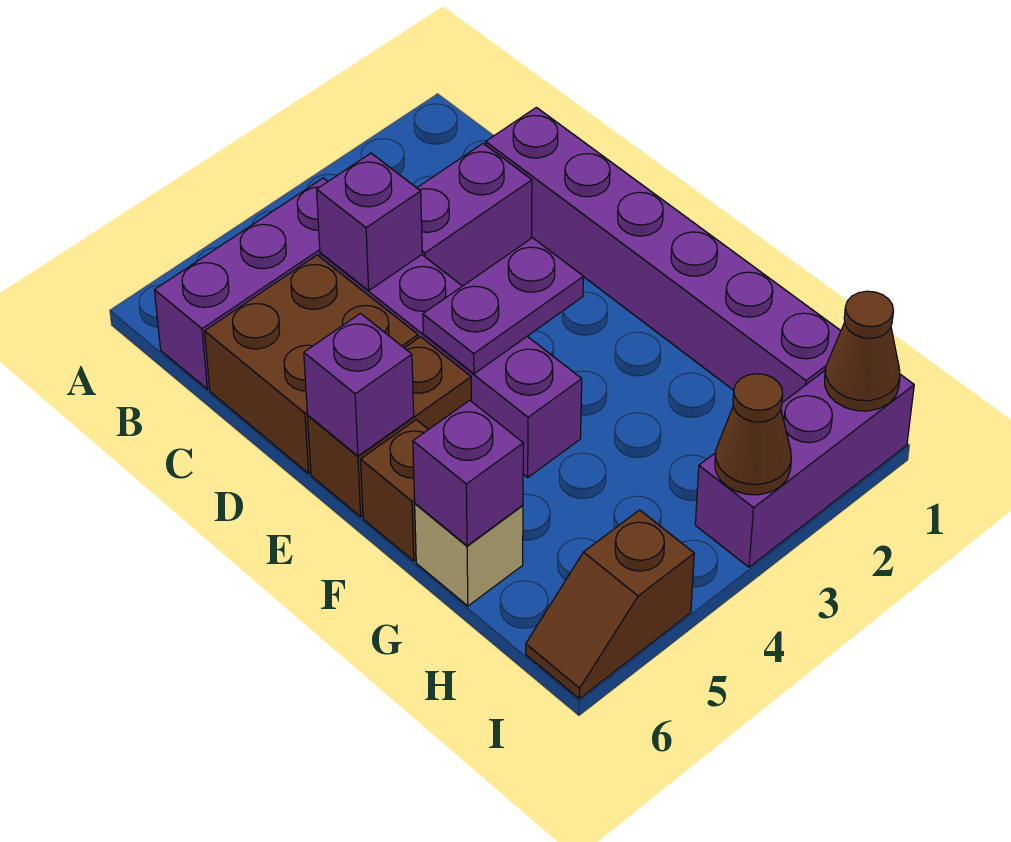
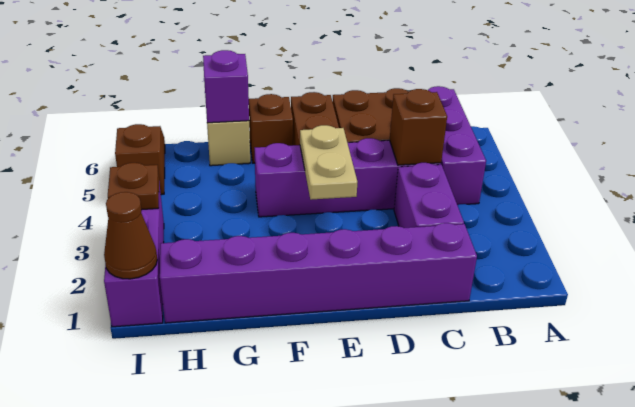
purple 1x1 brick [317,153,422,291] -> brown 1x1 brick [390,89,447,165]
purple 1x2 plate [423,238,583,374] -> tan 1x2 plate [300,125,357,200]
purple 1x1 brick [304,314,414,456] -> none
brown 1x1 cone [715,374,791,495] -> brown 1x1 plate [108,163,159,210]

